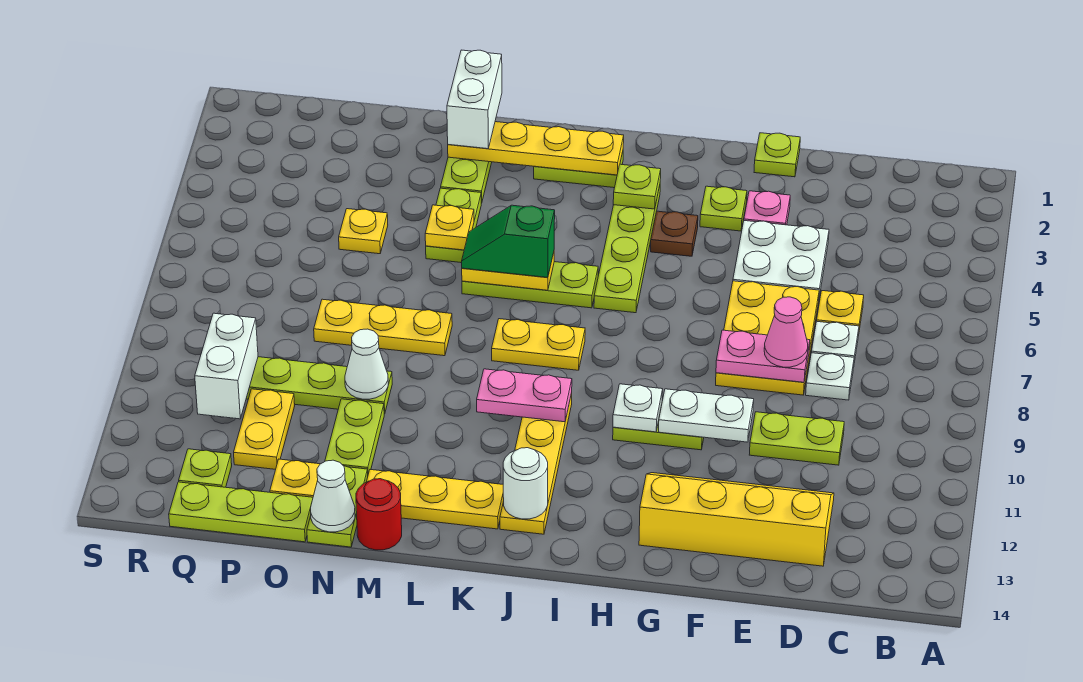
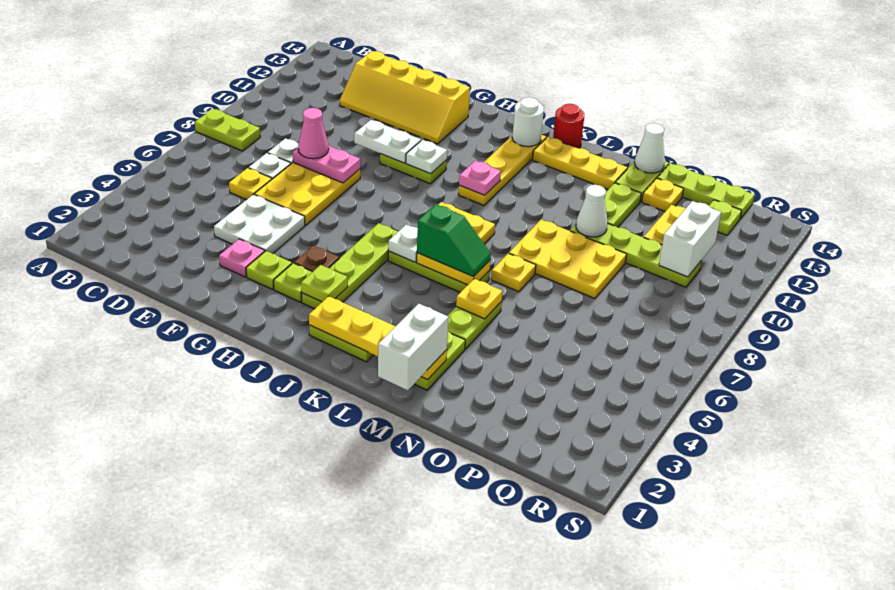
lime 1x2 plate [749,412,844,465] -> lime 1x2 plate moved to [195,109,260,151]
lime 1x1 plate [754,133,800,177] -> lime 1x1 plate moved to [274,263,312,302]
none -> white 1x1 plate [388,225,418,262]
pink 1x2 plate [477,369,572,422] -> pink 1x1 plate [459,161,501,195]
yellow 1x3 plate [314,299,452,356] -> yellow 2x3 plate [509,220,627,299]
red 1x1 round brick [356,479,402,550] -> red 1x1 round brick moved to [553,104,584,148]
yellow 1x1 plate [339,209,388,254] -> yellow 1x1 plate moved to [491,253,536,292]

